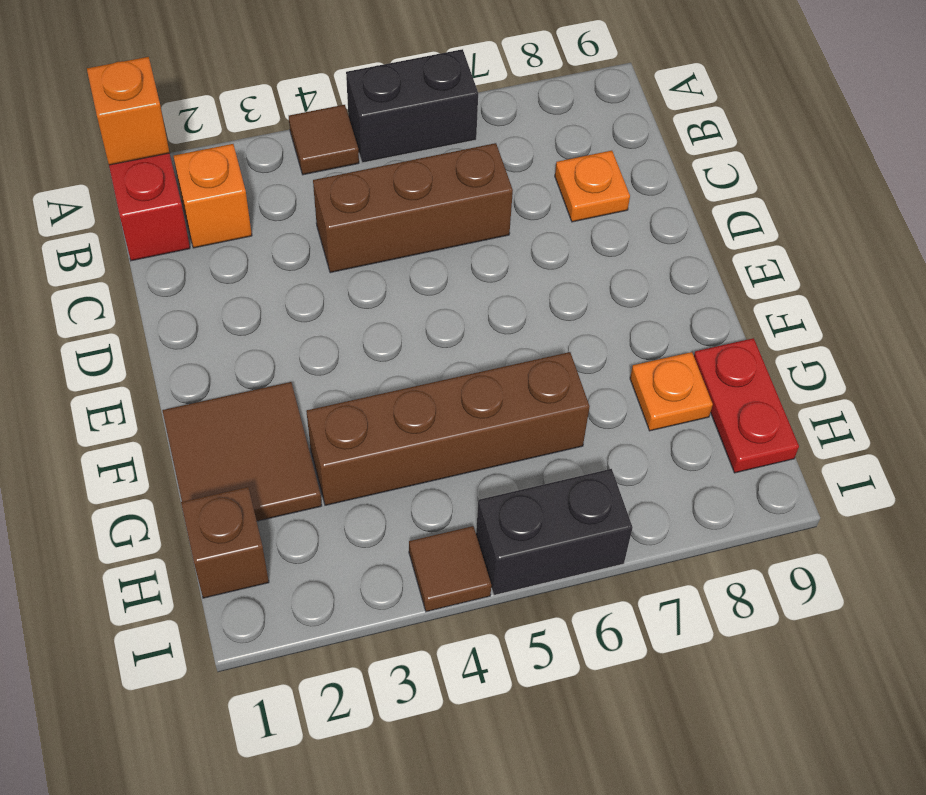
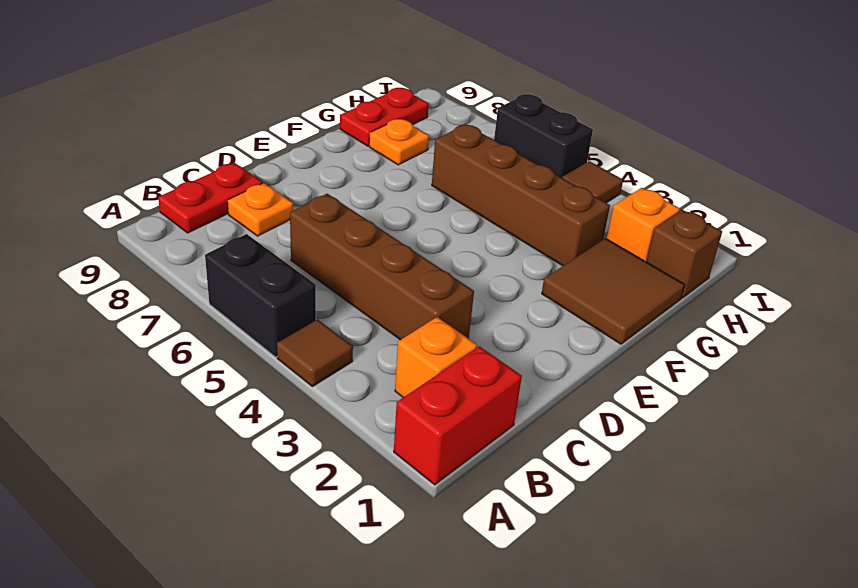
orange 1x1 brick [87,57,169,165] -> orange 1x1 brick moved to [607,188,680,262]
none -> red 1x2 plate [158,163,262,233]
brown 1x3 brick [313,143,513,273] -> brown 1x4 brick [290,194,474,340]

